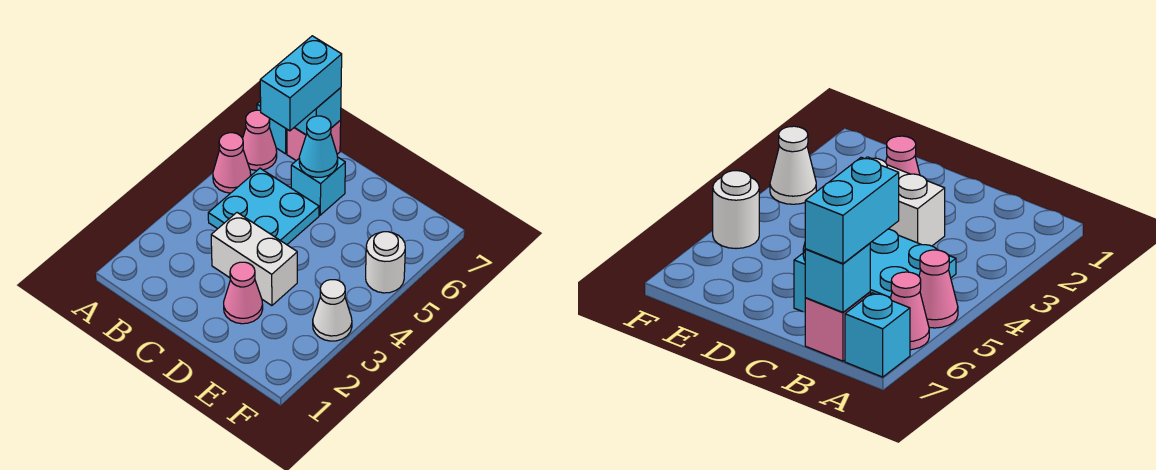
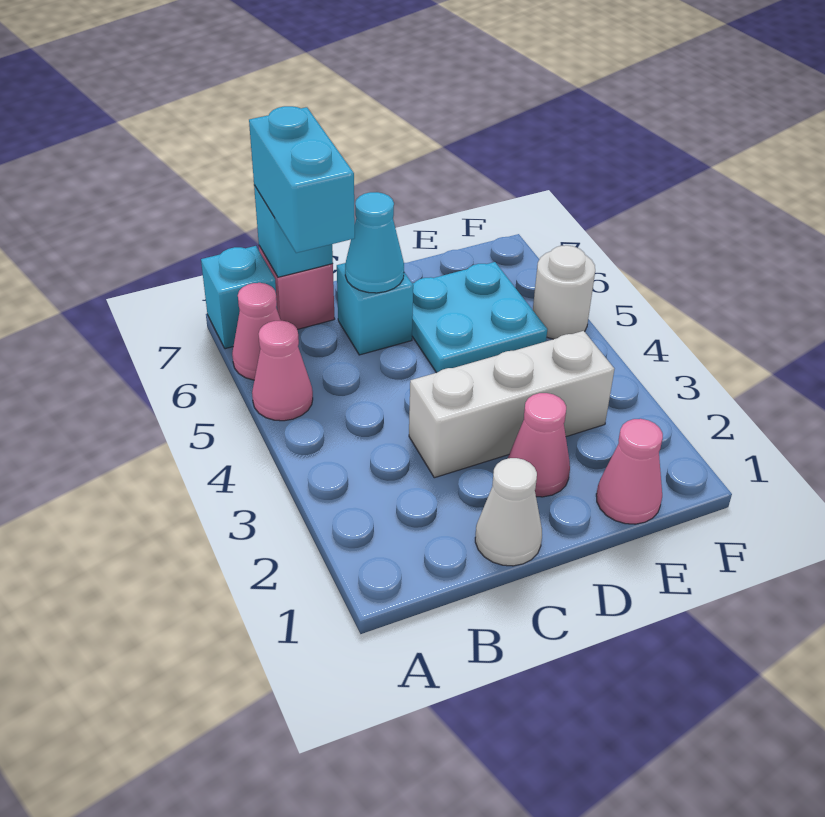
cyan 2x2 plate [208,168,319,245] -> cyan 2x2 plate moved to [412,262,547,373]
white 1x2 brick [211,213,297,306] -> white 1x3 brick [409,331,614,478]
none -> pink 1x1 cone [596,419,663,524]
white 1x1 cone [313,280,352,341] -> white 1x1 cone moved to [475,458,542,566]

